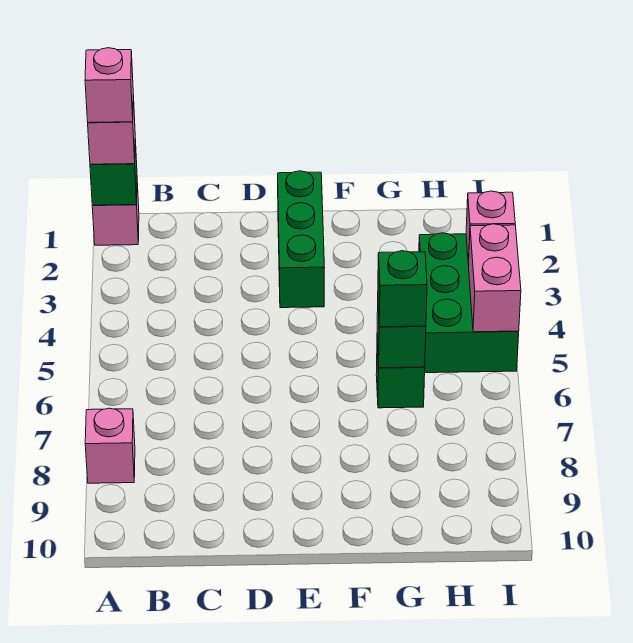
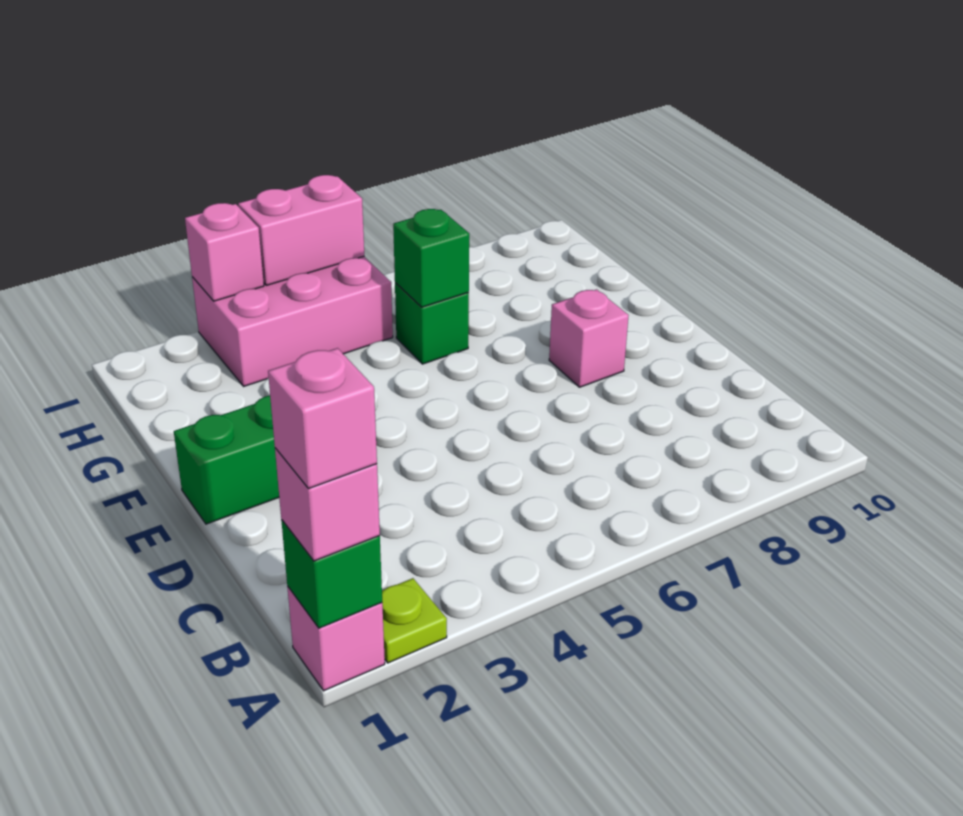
none -> lime 1x1 plate [382,578,447,663]
pink 1x1 brick [85,408,135,483] -> pink 1x1 brick moved to [549,289,629,387]
green 1x1 brick [378,251,427,327] -> none
green 2x3 brick [419,233,519,373] -> pink 2x3 brick [192,256,393,386]

